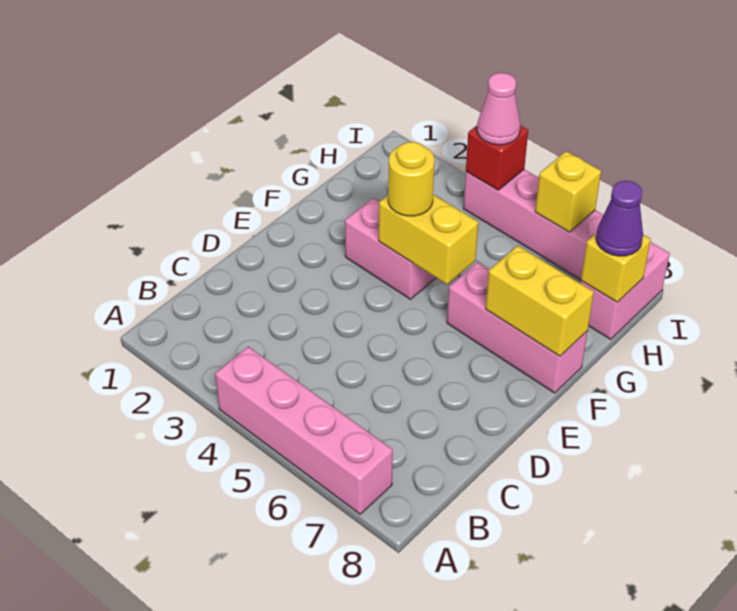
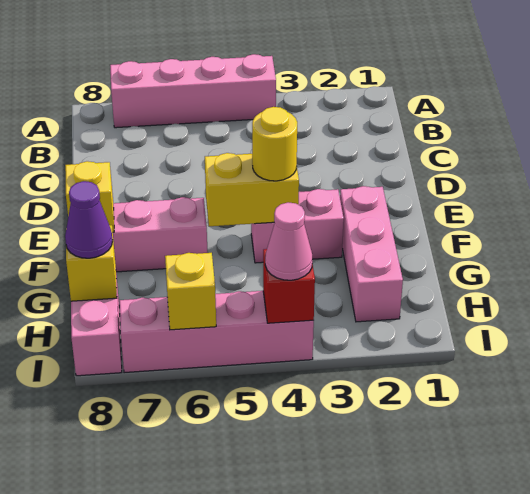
none -> pink 1x3 brick [340,186,403,322]
yellow 1x2 brick [486,246,594,356] -> yellow 1x1 brick [65,161,114,232]

